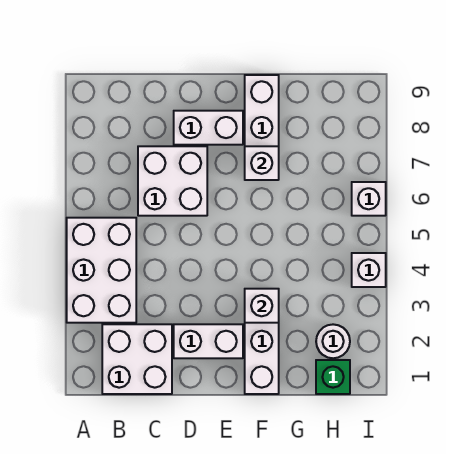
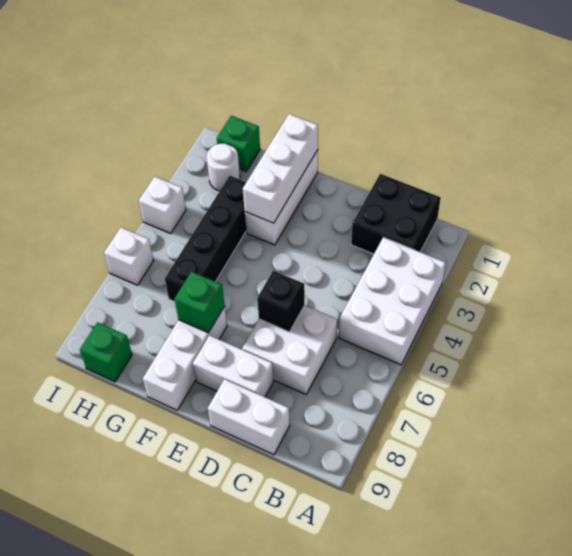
white 2x2 brick [102,324,172,394] -> black 2x2 brick [351,174,441,254]
white 1x2 brick [174,324,243,358] -> white 1x2 brick moved to [208,379,290,455]
none -> black 1x1 brick [257,271,305,332]
white 1x1 brick [245,289,279,323] -> white 1x3 brick [243,114,318,223]
white 1x1 brick [245,146,279,180] -> green 1x1 brick [174,271,225,333]
none -> black 1x4 brick [165,176,246,302]
none -> green 1x1 brick [80,322,132,382]

